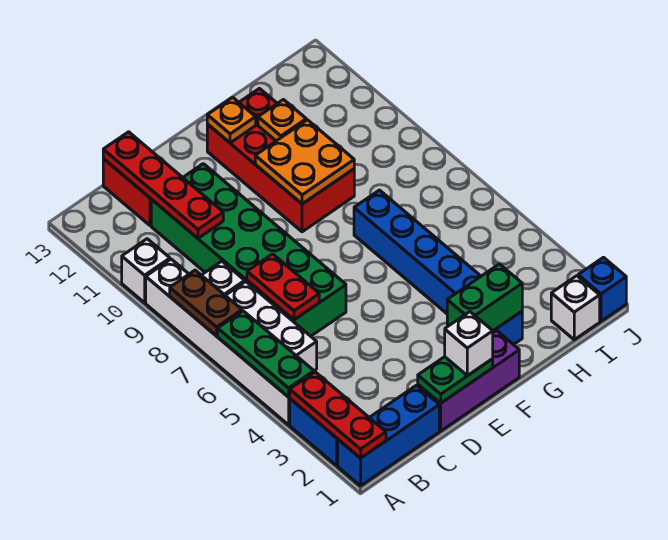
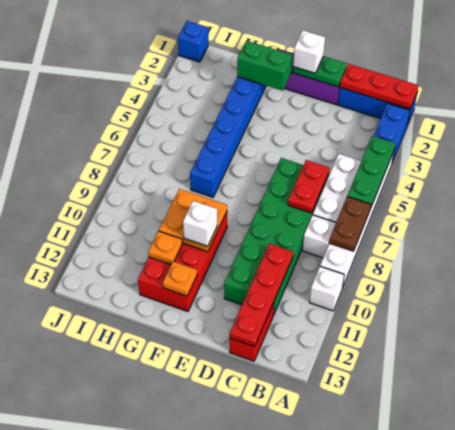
red 1x3 plate [290,372,386,458] -> red 1x3 plate turned to [340,64,419,109]
white 1x1 brick [551,276,600,340] -> white 1x1 brick moved to [183,201,217,246]

